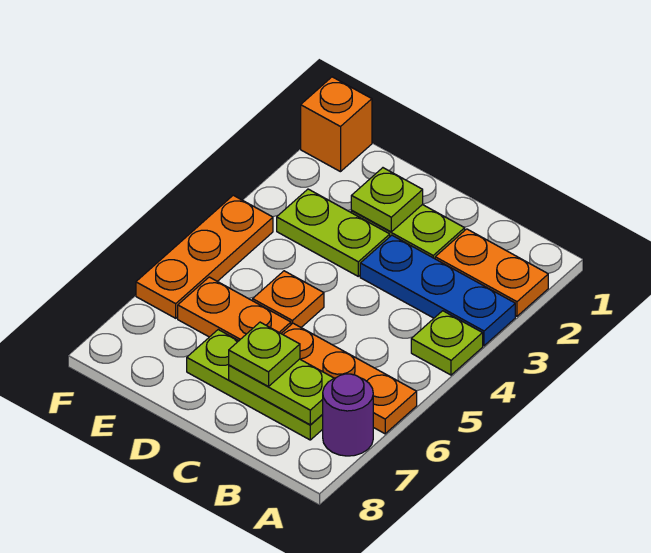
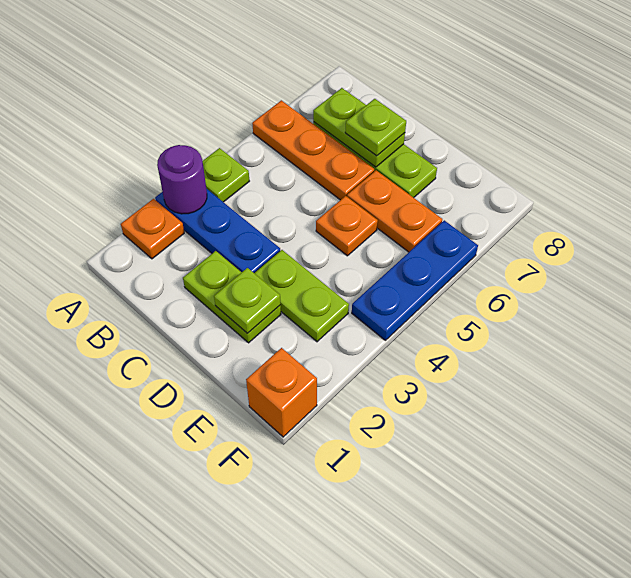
orange 1x2 plate [435,229,548,316] -> orange 1x1 plate [121,199,184,259]
purple 1x1 round brick [322,374,373,456] -> purple 1x1 round brick moved to [157,145,207,214]
orange 1x3 plate [136,195,273,318] -> blue 1x3 plate [352,220,478,340]

